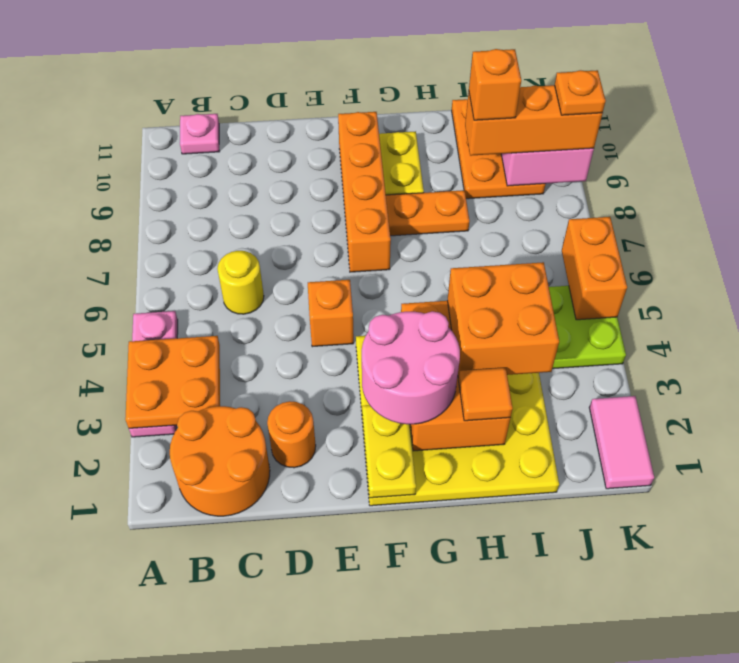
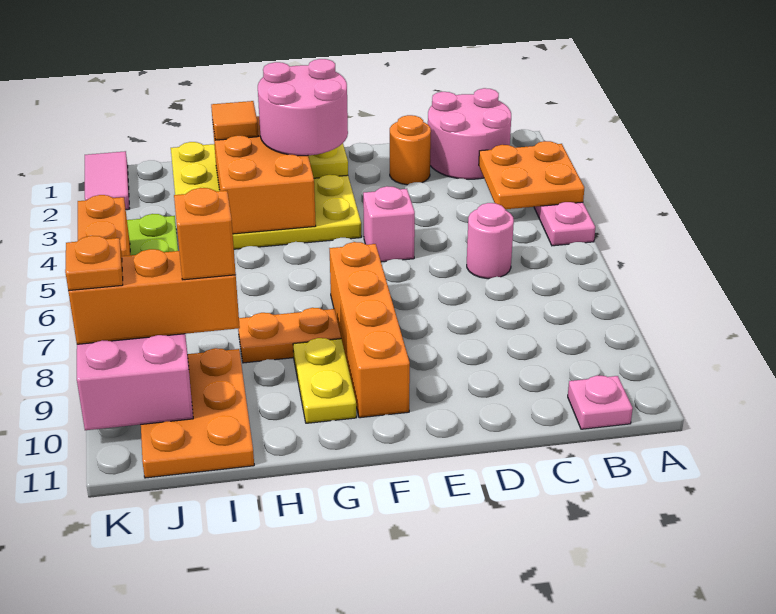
orange 2x2 round brick [170,406,270,516] -> pink 2x2 round brick [428,88,511,179]
yellow 1x1 round brick [217,251,264,314] -> pink 1x1 round brick [467,203,514,279]
orange 1x1 brick [308,280,354,347] -> pink 1x1 brick [363,186,415,262]
orange 2x2 brick [447,262,559,378] -> none

